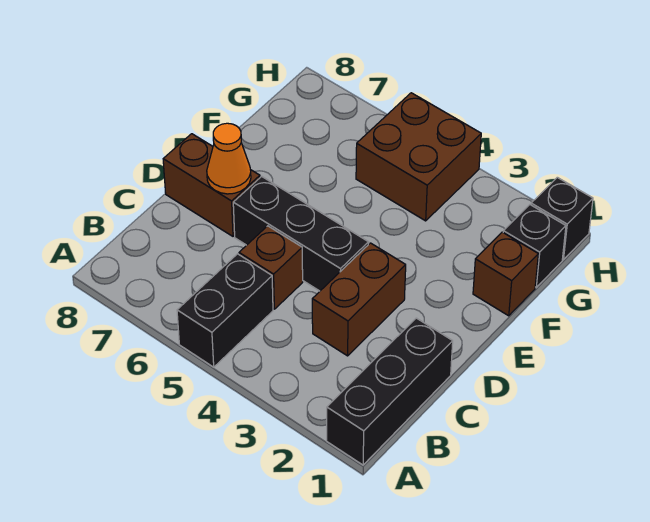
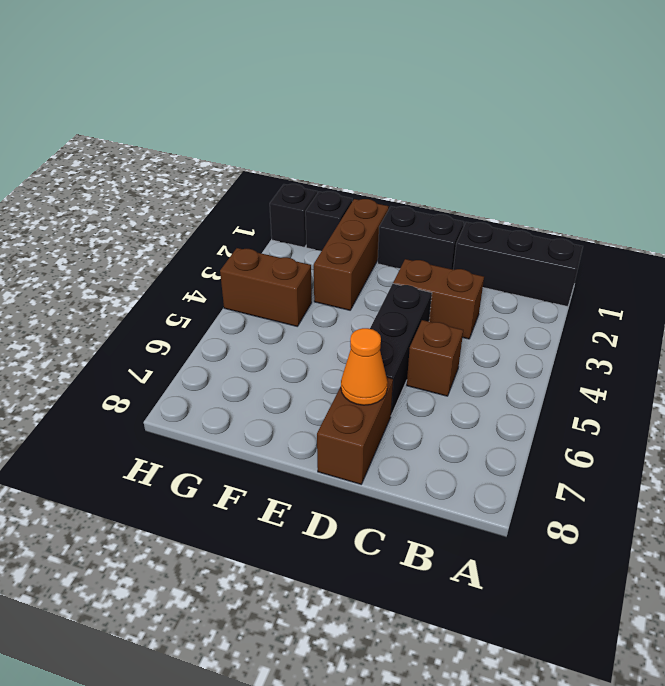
black 1x2 brick [177,254,273,367] -> black 1x2 brick moved to [378,207,464,269]
brown 1x1 brick [473,232,538,316] -> brown 1x3 brick [314,199,389,310]
brown 2x2 brick [356,93,481,221] -> brown 1x2 brick [220,248,312,326]

